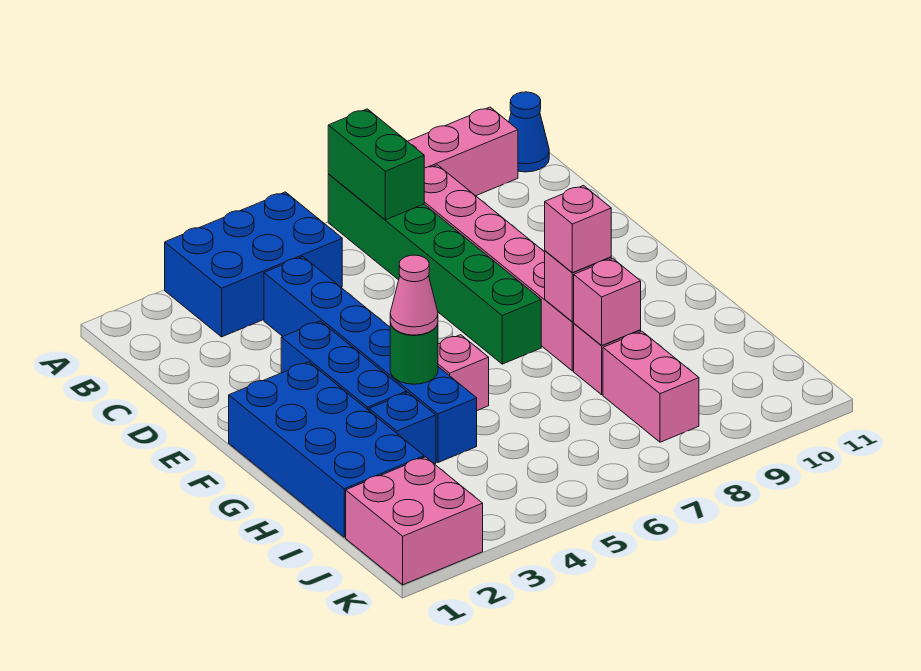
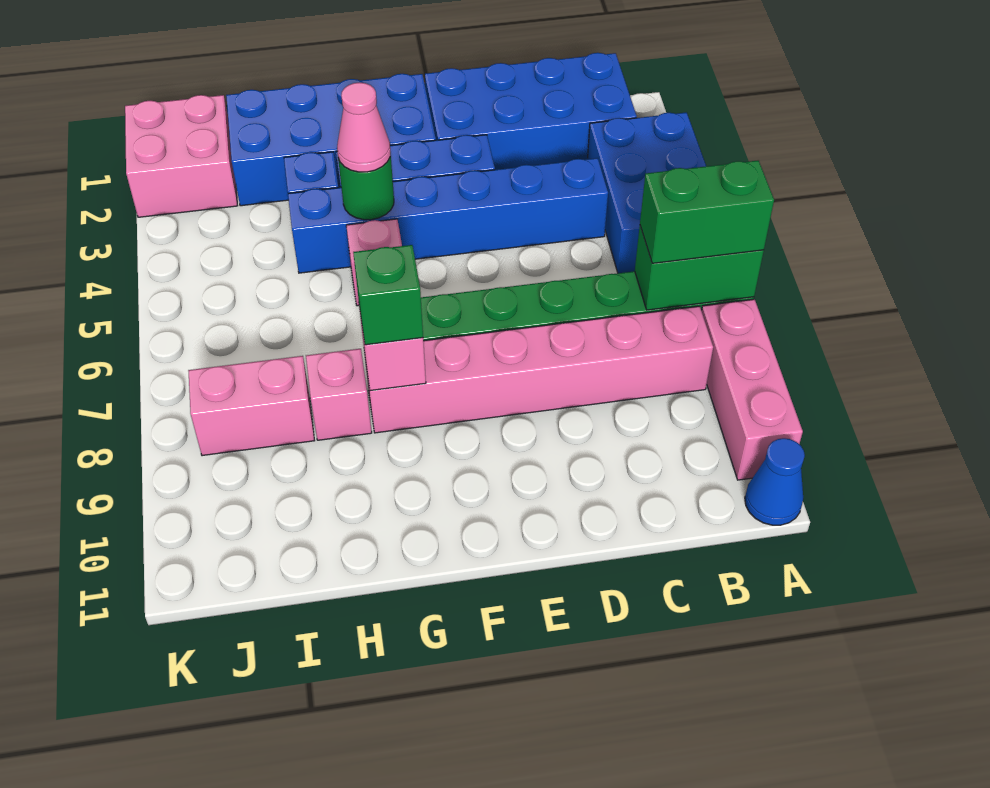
none -> green 1x2 brick [640,161,774,263]
none -> blue 2x4 brick [425,53,637,170]
pink 1x1 brick [545,186,611,273] -> green 1x1 brick [353,245,423,345]
pink 1x1 brick [574,258,641,345] -> none

